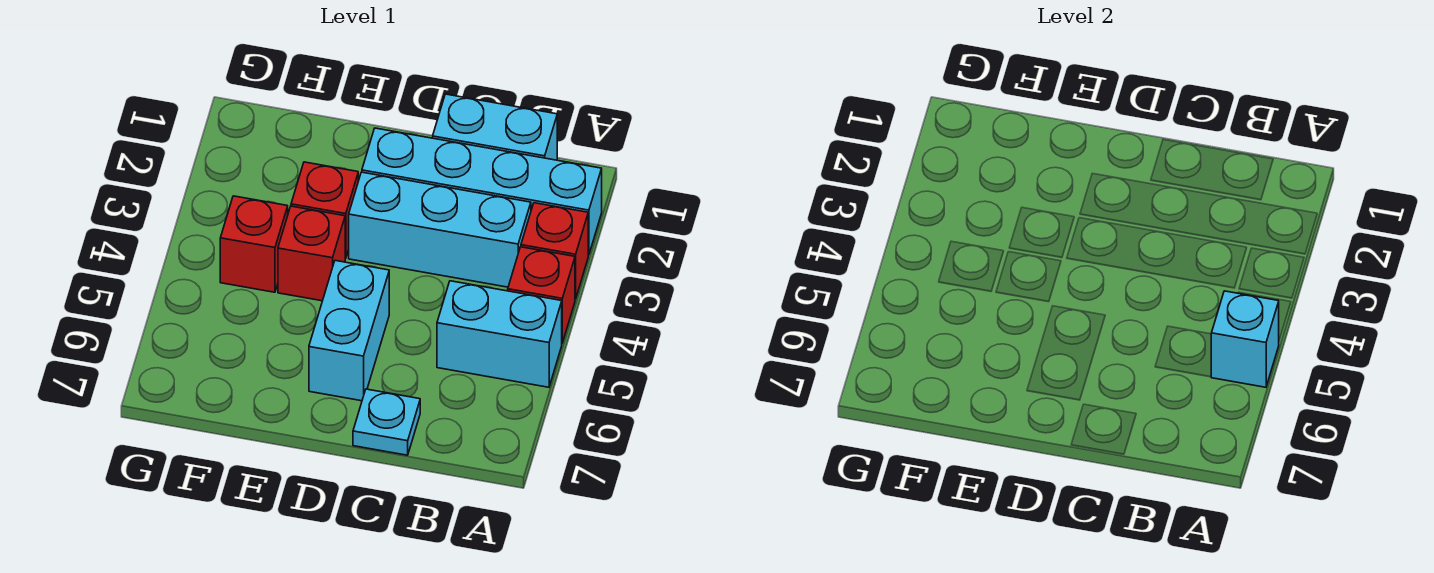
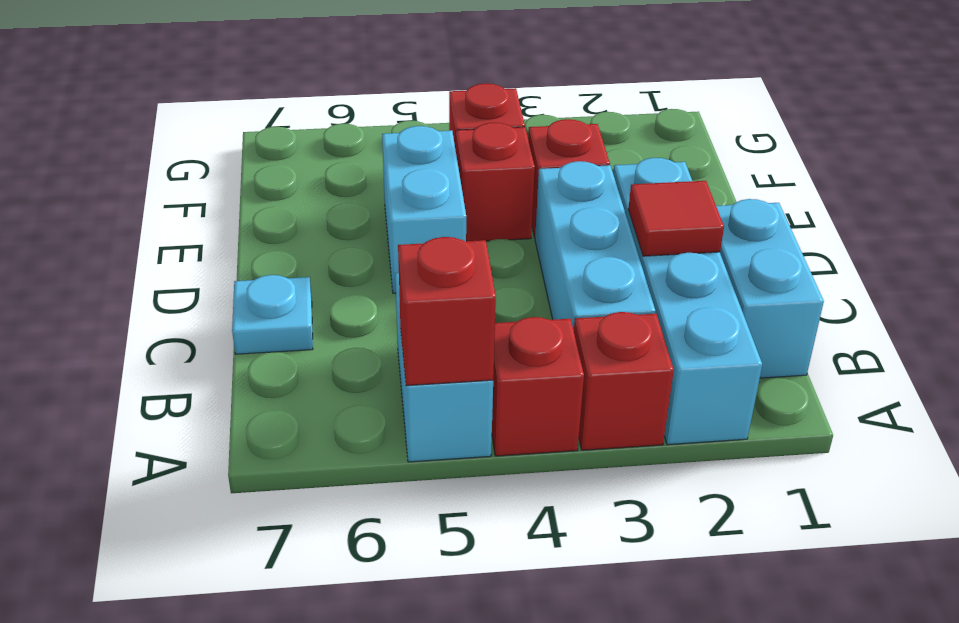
cyan 1x1 brick [1211,291,1279,387] -> red 1x1 brick [398,237,496,386]
none -> red 1x1 tile [628,181,724,256]
cyan 1x2 brick [309,261,389,401] -> cyan 1x2 brick turned to [382,126,466,293]

